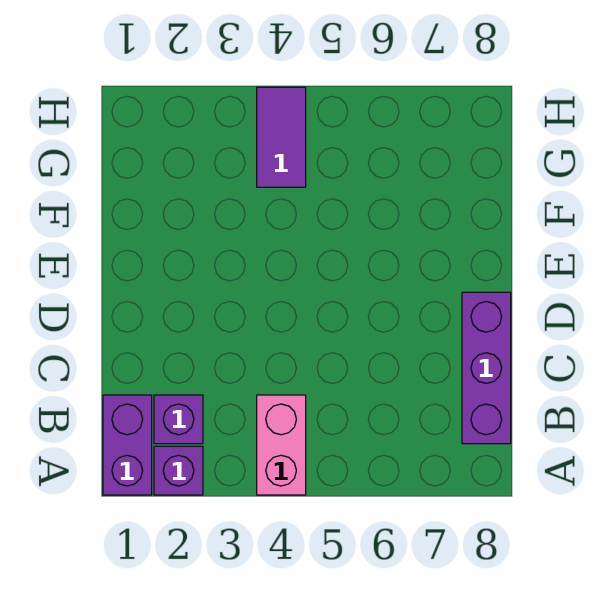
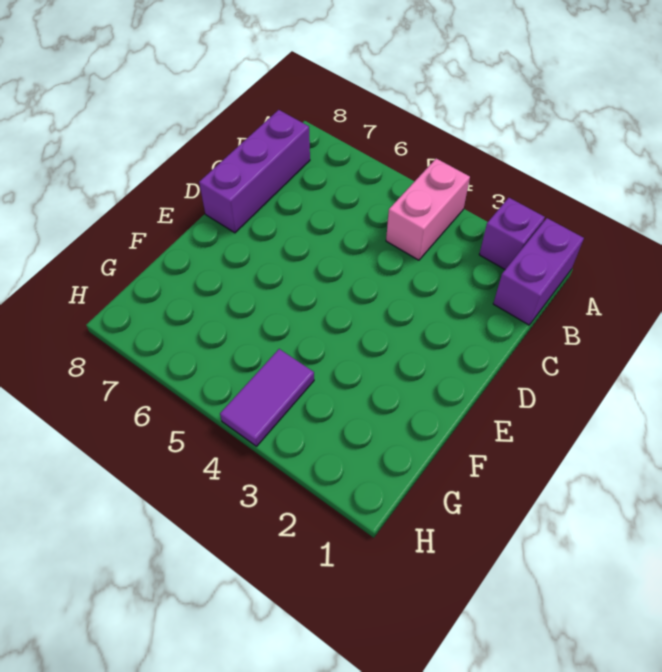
purple 1x1 brick [154,395,203,444] -> none

